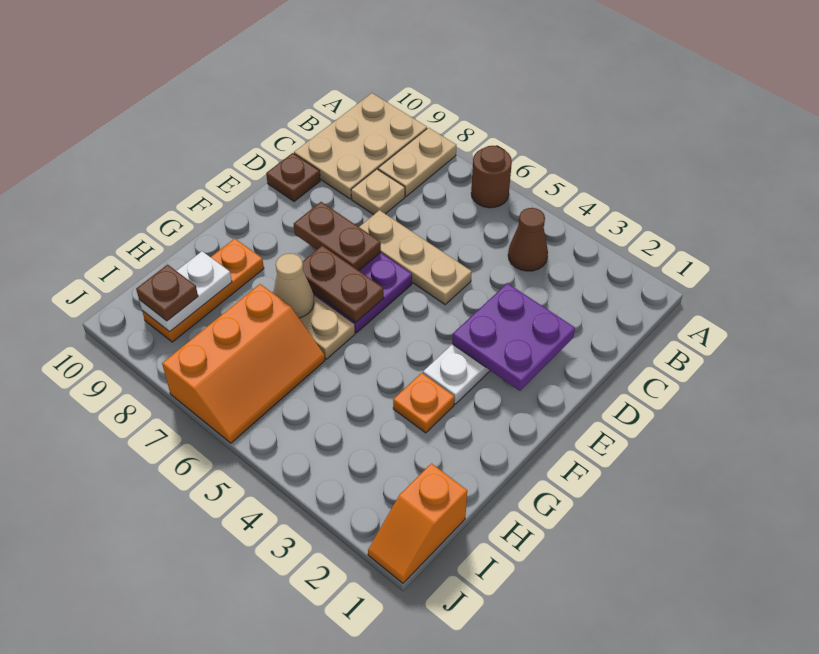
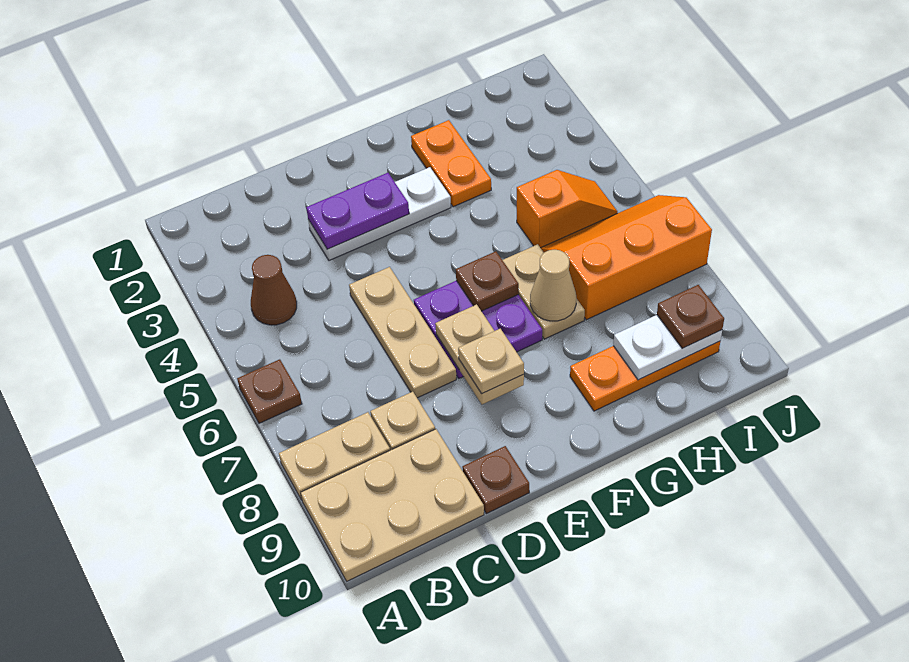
brown 1x1 round brick [471,146,512,208] -> brown 1x1 plate [237,359,302,423]
purple 2x2 plate [452,283,575,391] -> purple 1x2 plate [306,173,409,249]
brown 1x2 plate [294,202,381,271] -> tan 1x2 plate [435,304,524,404]
none -> tan 1x1 plate [458,329,524,394]
brown 1x2 plate [302,246,384,322] -> brown 1x1 plate [456,251,519,311]
orange 1x1 plate [393,373,454,433] -> orange 1x2 plate [411,120,491,207]
orange 1x2 slope [368,464,467,583] -> orange 1x2 slope moved to [517,170,618,248]

